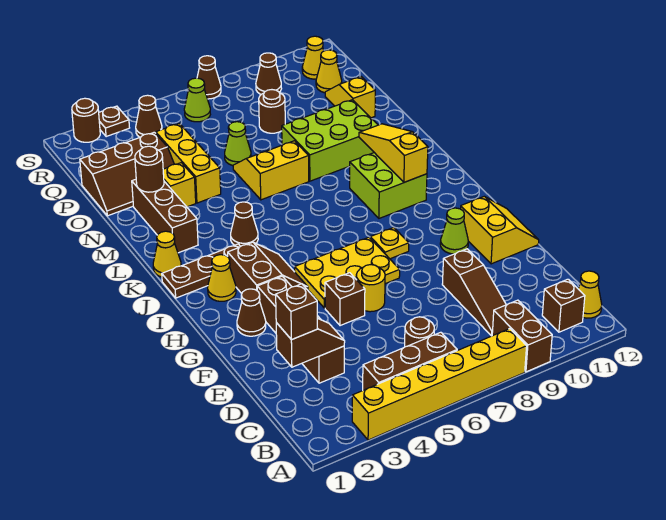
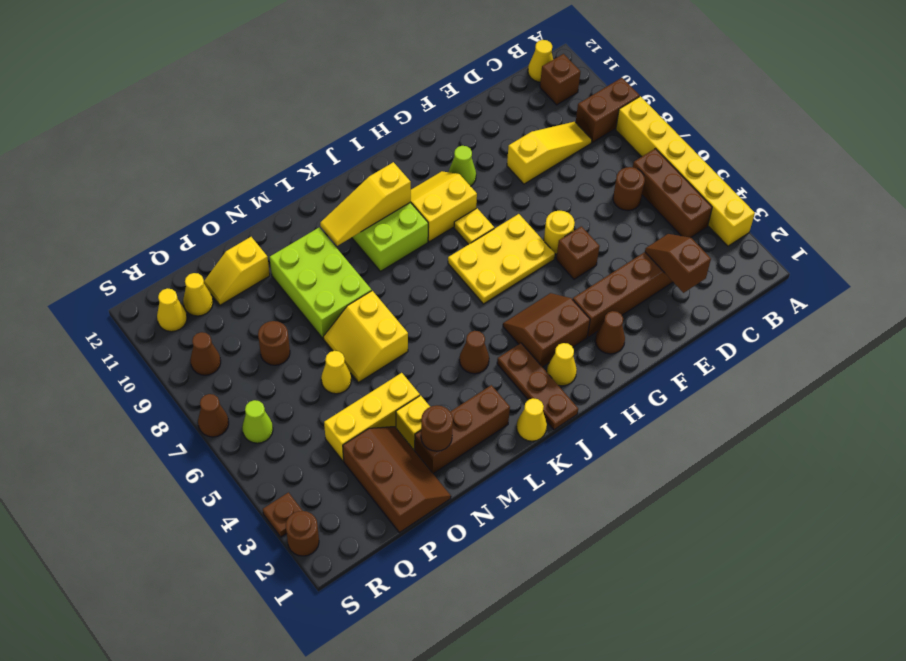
brown 1x3 slope [442,249,506,336] -> yellow 1x3 slope [507,122,592,184]
brown 1x1 brick [276,284,318,340] -> none
yellow 2x2 slope [461,196,539,264] -> yellow 2x2 slope moved to [411,171,477,242]
yellow 2x3 plate [295,237,400,308] -> yellow 2x3 plate turned to [448,214,555,304]
lime 1x1 cone [225,122,251,166] -> yellow 1x1 cone [321,351,351,394]
brown 1x1 cone [136,95,162,137] -> none

